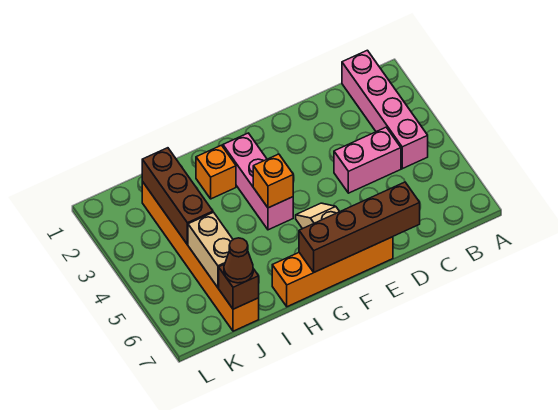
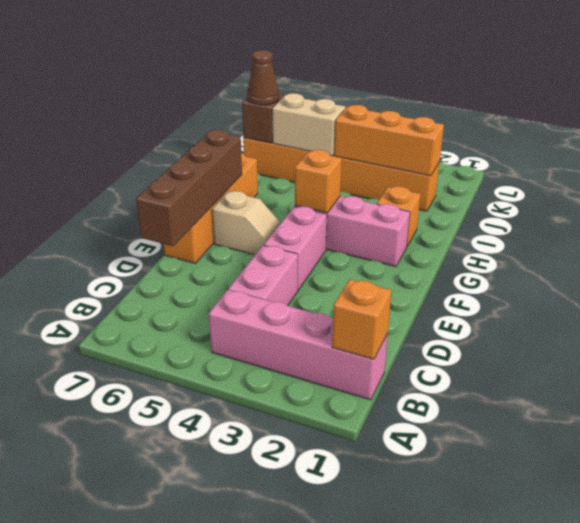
none -> orange 1x1 brick [332,279,392,359]
none -> pink 1x2 brick [264,206,327,290]
brown 1x3 brick [142,148,213,244] -> orange 1x3 brick [334,105,444,176]

